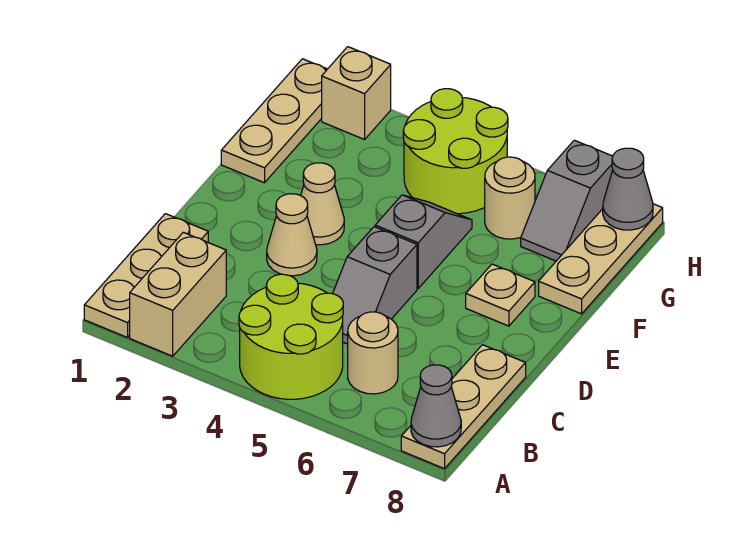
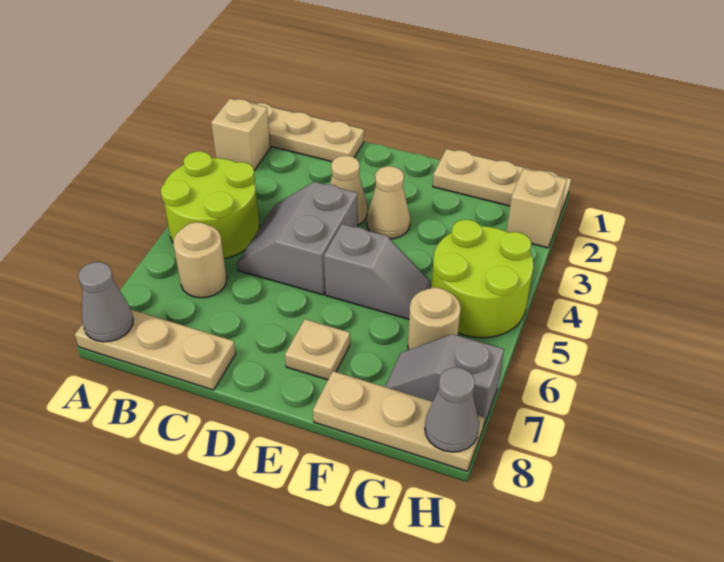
tan 1x2 brick [130,232,226,356] -> tan 1x1 brick [211,99,270,171]
grey 1x2 slope [333,227,417,344] -> grey 2x2 slope [237,182,358,295]

